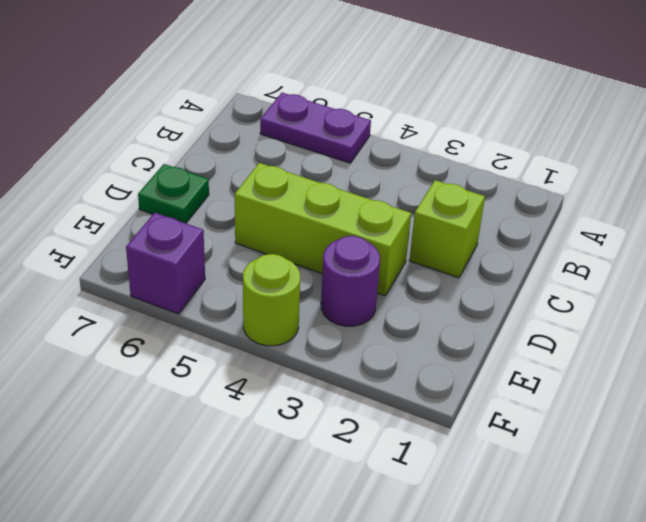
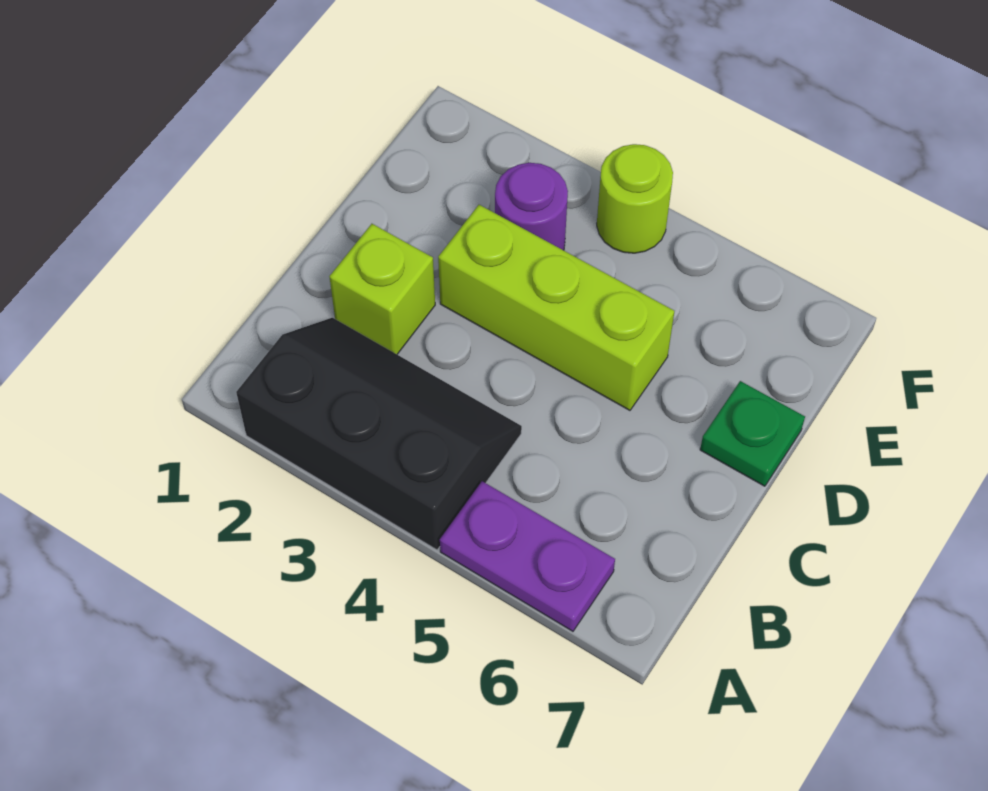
none -> black 2x3 slope [236,318,522,550]
purple 1x1 brick [126,213,205,314] -> none

